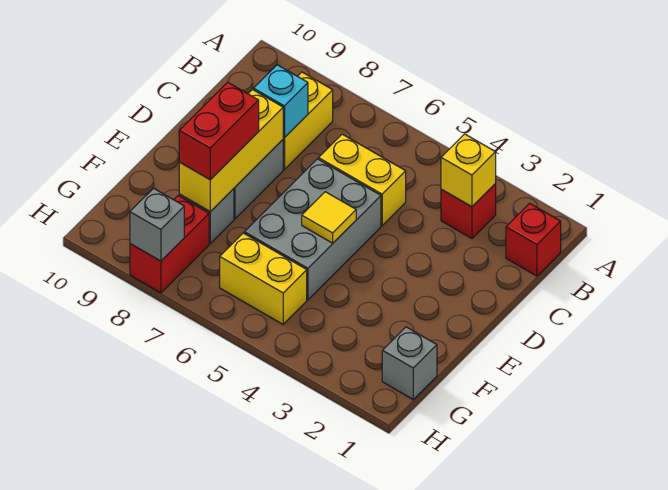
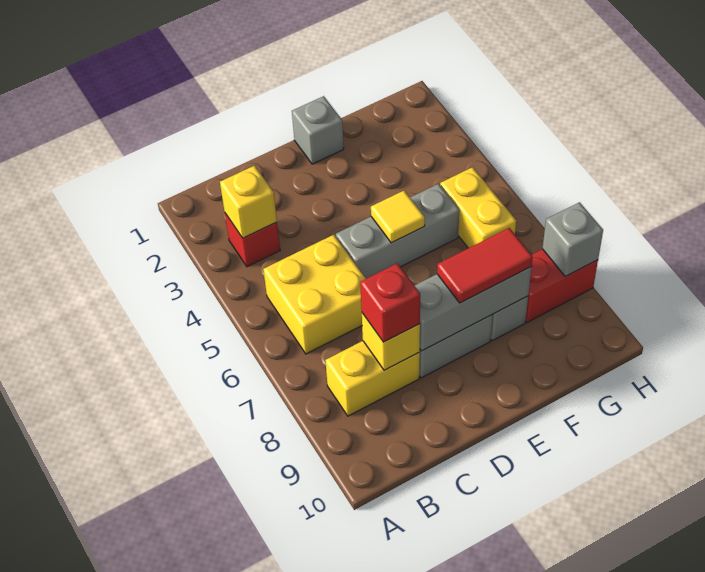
red 1x1 brick [506,203,561,276] -> red 1x1 brick moved to [360,263,420,342]
yellow 1x2 brick [319,134,406,226] -> yellow 2x2 brick [263,235,366,354]
cyan 1x1 brick [254,65,308,138] -> yellow 1x1 brick [362,313,420,370]
grey 2x3 brick [244,159,381,300] -> grey 1x3 brick [336,184,459,279]
yellow 1x3 brick [179,90,283,212] -> grey 1x3 brick [414,267,532,351]
red 1x2 brick [179,82,259,180] -> red 1x2 tile [437,228,533,303]
grey 1x1 brick [382,327,437,399] -> grey 1x1 brick moved to [292,96,344,164]

